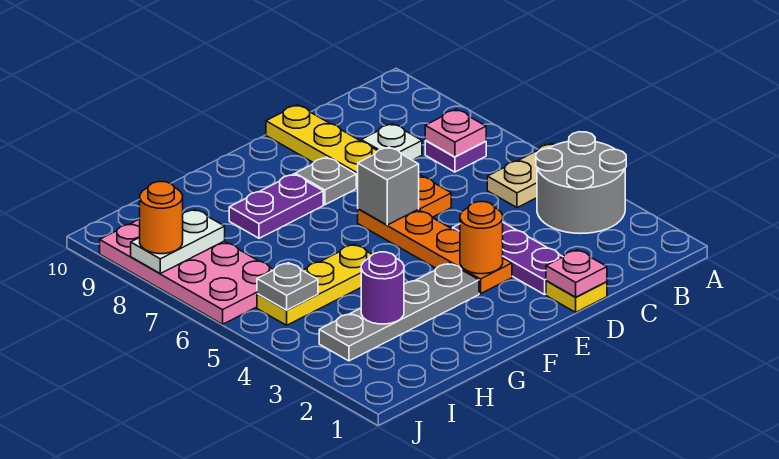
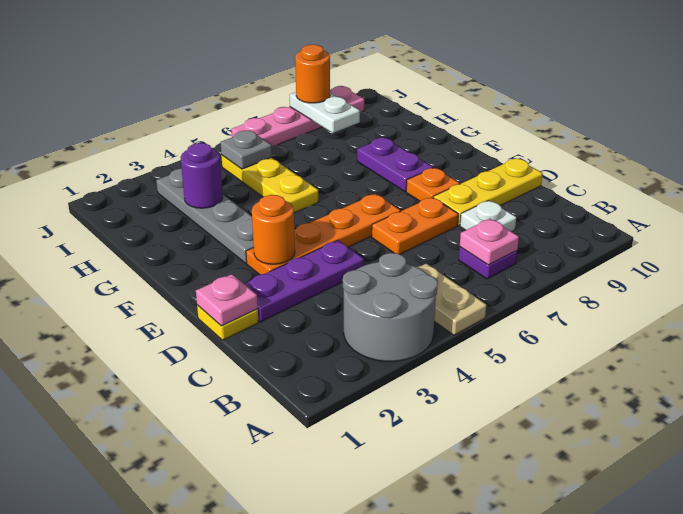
grey 1x1 brick [358,147,419,225] -> none
grey 1x1 plate [295,157,356,205] -> orange 1x1 plate [406,168,460,201]
pink 2x4 plate [100,219,274,324] -> pink 1x4 plate [231,86,364,146]

